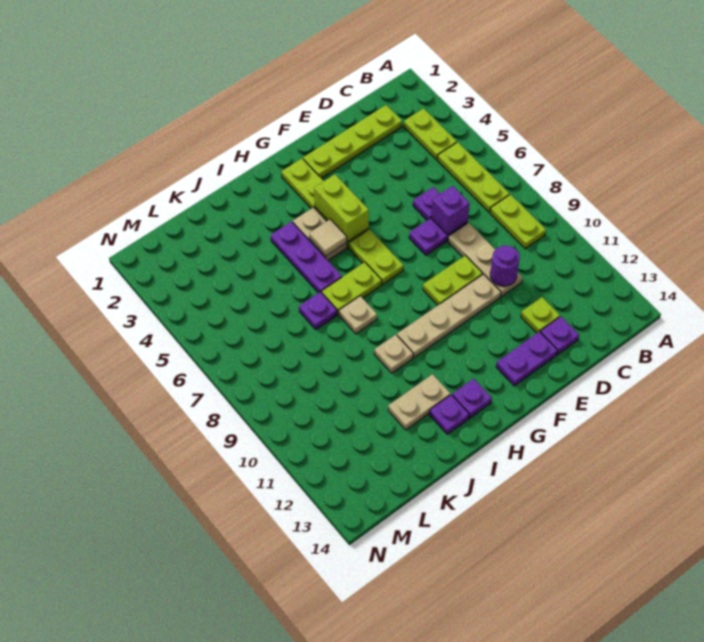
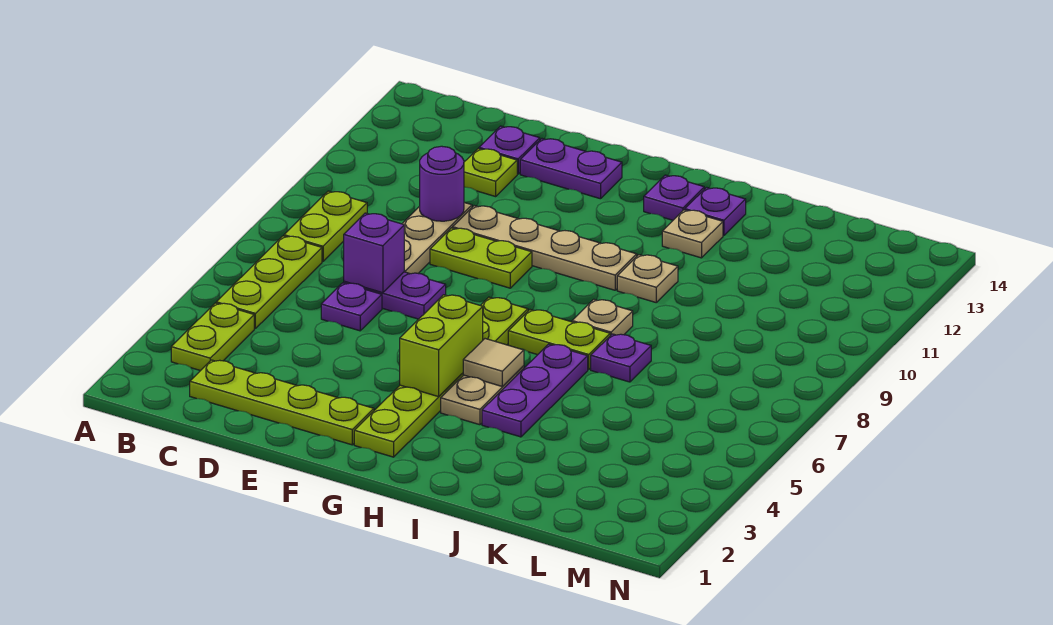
tan 1x2 plate [388,374,450,430] -> tan 1x1 plate [662,210,723,258]

